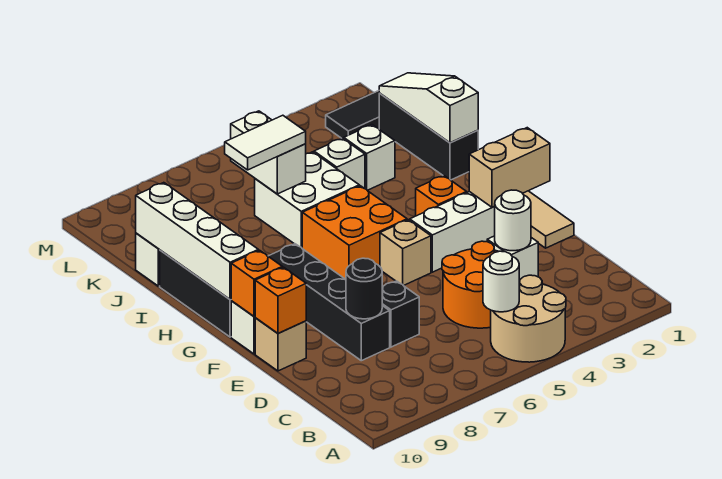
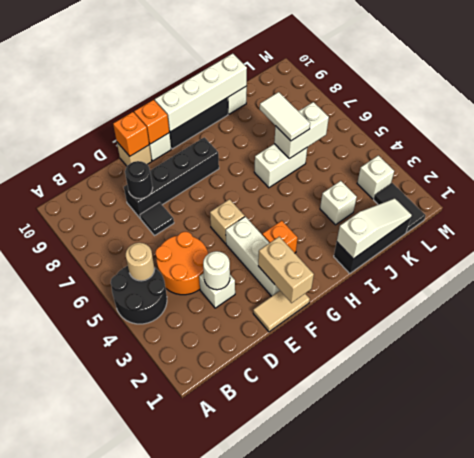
tan 2x2 round brick [491,275,566,362] -> black 2x2 round brick [111,266,167,324]
white 1x1 round brick [483,251,519,312] -> tan 1x1 round brick [126,243,155,281]
black 1x1 brick [382,281,419,347] -> black 1x1 tile [140,202,174,236]
orange 2x2 brick [302,186,407,279] -> none
white 2x2 brick [255,152,359,248] -> white 1x2 brick [254,144,307,188]
white 1x1 brick [314,138,365,189] -> white 1x1 brick moved to [357,155,394,199]

